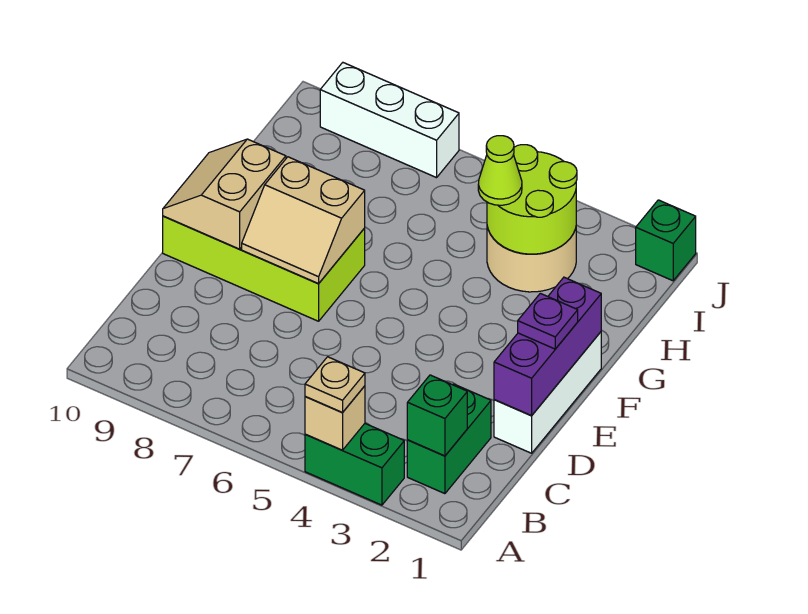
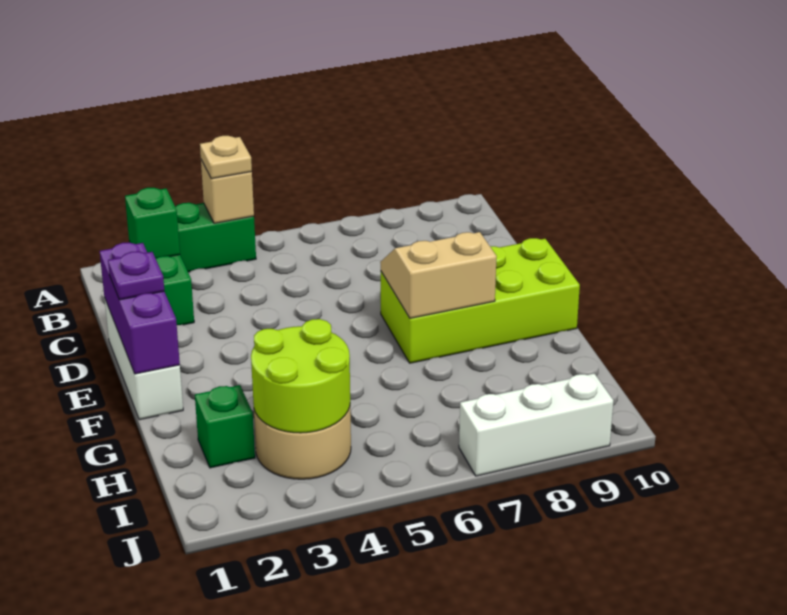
tan 2x2 slope [163,139,286,249] -> none
lime 1x1 cone [478,136,522,205] -> none
green 1x1 brick [636,200,696,281] -> green 1x1 brick moved to [195,385,255,468]

